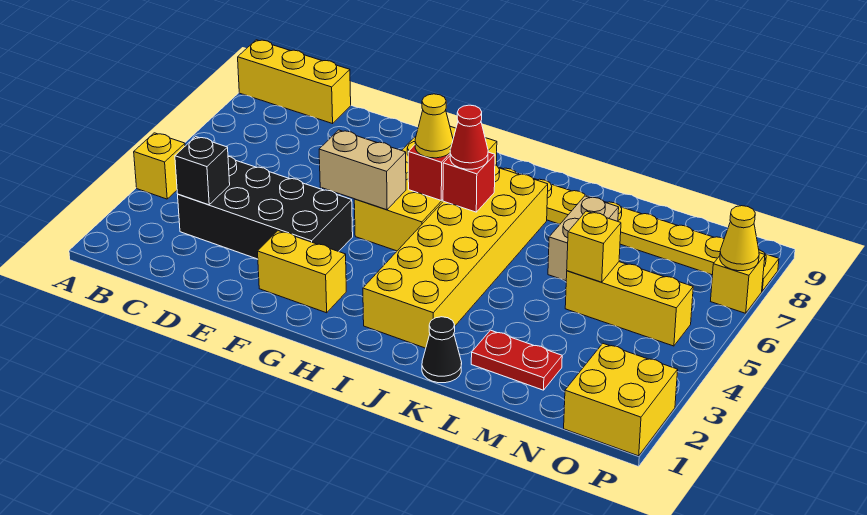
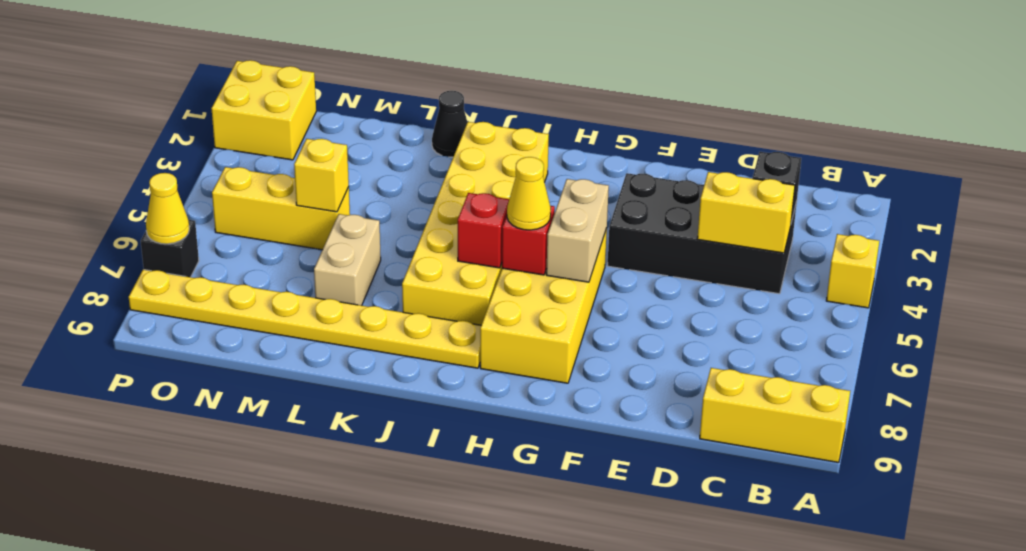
yellow 1x2 brick [258,231,346,313] -> yellow 1x2 brick moved to [697,172,795,253]
tan 1x2 brick [319,130,406,210] -> tan 1x2 brick turned to [546,179,609,282]
red 1x1 cone [450,105,488,169] -> none
red 1x2 plate [471,330,562,390] -> none
yellow 1x1 brick [711,253,765,313] -> black 1x1 brick [141,220,199,277]

